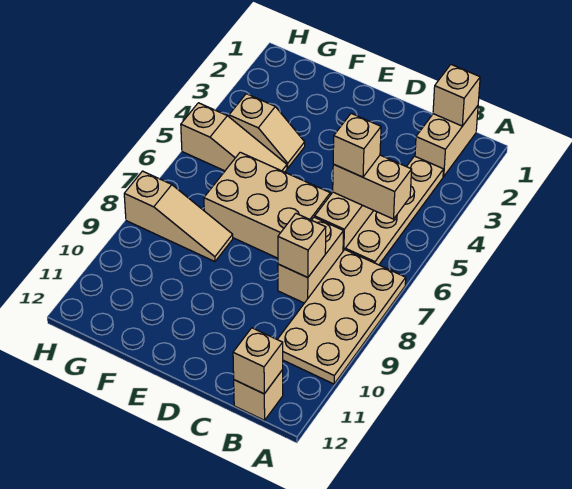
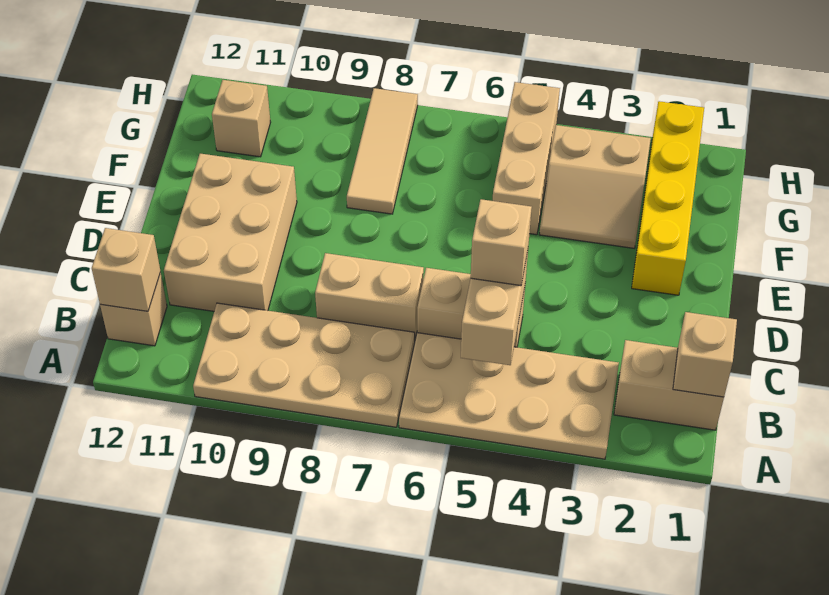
tan 1x4 plate [345,156,444,265] -> tan 2x4 plate [399,333,619,459]
tan 1x1 brick [278,213,326,278] -> tan 1x1 brick moved to [212,80,271,157]
tan 2x3 brick [204,152,330,258] -> tan 2x3 brick moved to [164,154,297,311]
none -> yellow 1x4 brick [632,101,704,295]
tan 1x2 slope [229,94,305,168] -> tan 2x2 slope [539,125,651,248]
tan 1x3 slope [181,103,287,172] -> tan 1x3 brick [493,82,560,235]
tan 1x3 slope [124,171,233,262] -> tan 1x3 tile [347,88,418,214]

